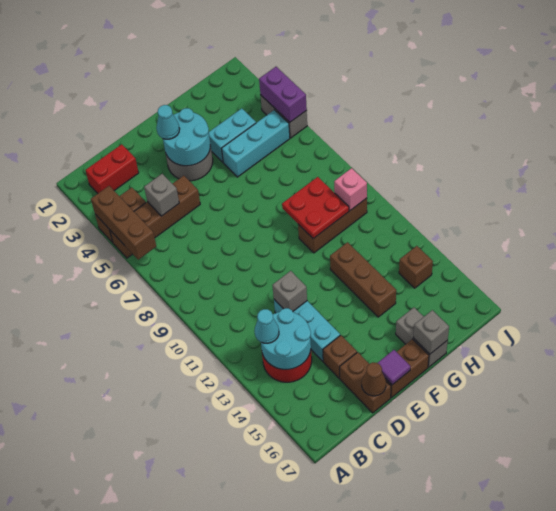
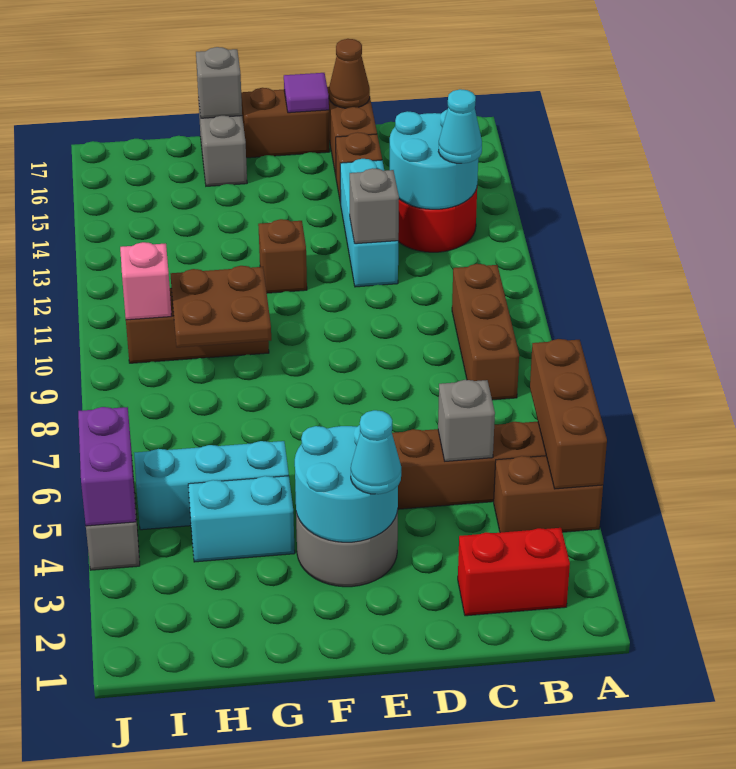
red 2x2 plate [282,177,349,239] -> brown 2x2 plate [171,266,271,347]
brown 1x3 brick [330,242,396,317] -> brown 1x3 brick moved to [452,264,519,400]
brown 1x1 brick [399,246,433,288] -> brown 1x1 brick moved to [258,219,307,293]

